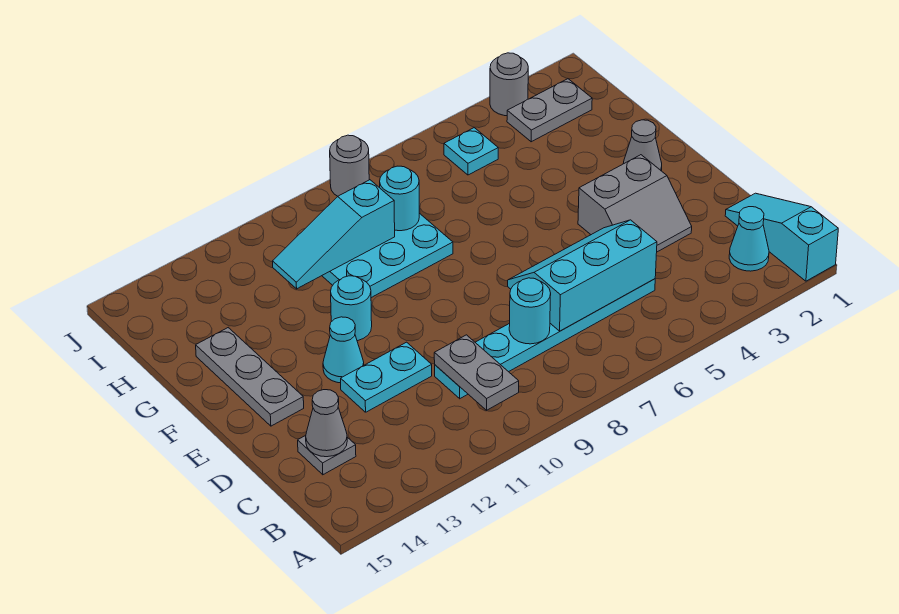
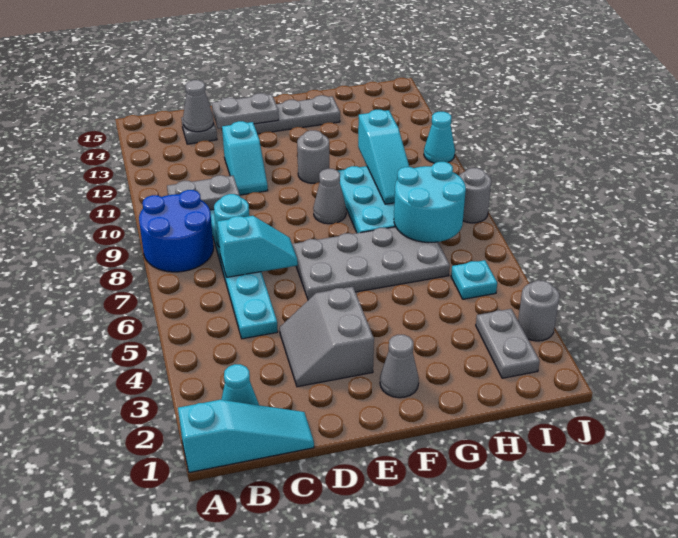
none -> blue 2x2 round brick [139,190,214,272]
cyan 2x3 slope [508,220,657,331] -> cyan 1x2 slope [217,216,298,277]
cyan 1x2 plate [341,342,432,412] -> cyan 1x2 slope [222,121,268,195]
none -> grey 1x2 plate [212,93,279,129]
none -> grey 2x4 plate [292,227,450,300]
cyan 1x1 cone [323,317,364,383] -> cyan 1x1 cone moved to [424,112,455,163]
none -> grey 1x1 cone [313,169,346,224]
cyan 1x1 round brick [331,276,372,341] -> grey 1x1 round brick [297,130,329,183]
cyan 1x1 round brick [380,166,419,231] -> cyan 2x2 round brick [394,162,466,243]
cyan 1x3 slope [273,180,395,289] -> cyan 1x3 slope turned to [358,110,409,204]

